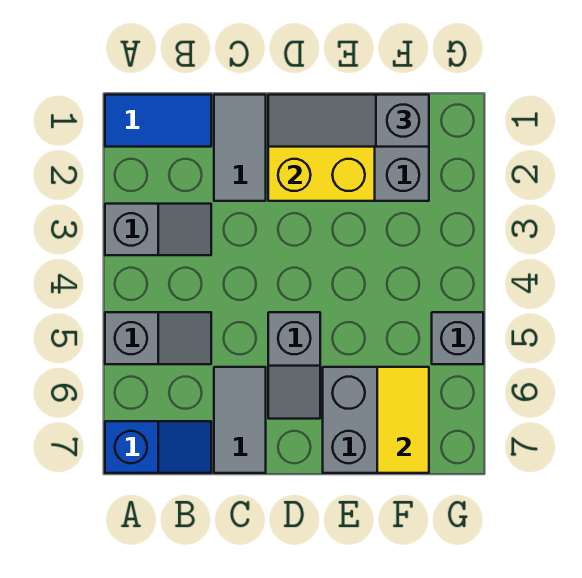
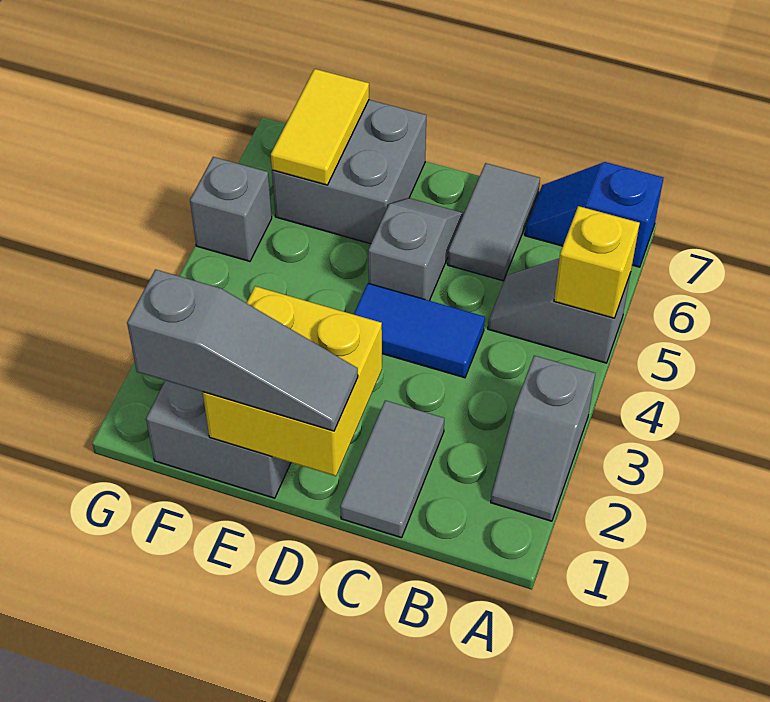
blue 1x2 tile [105,95,211,147] -> blue 1x2 tile moved to [354,283,485,378]
grey 1x2 slope [105,204,211,255] -> grey 1x2 slope turned to [491,356,595,521]
none -> yellow 1x1 brick [554,206,640,318]

